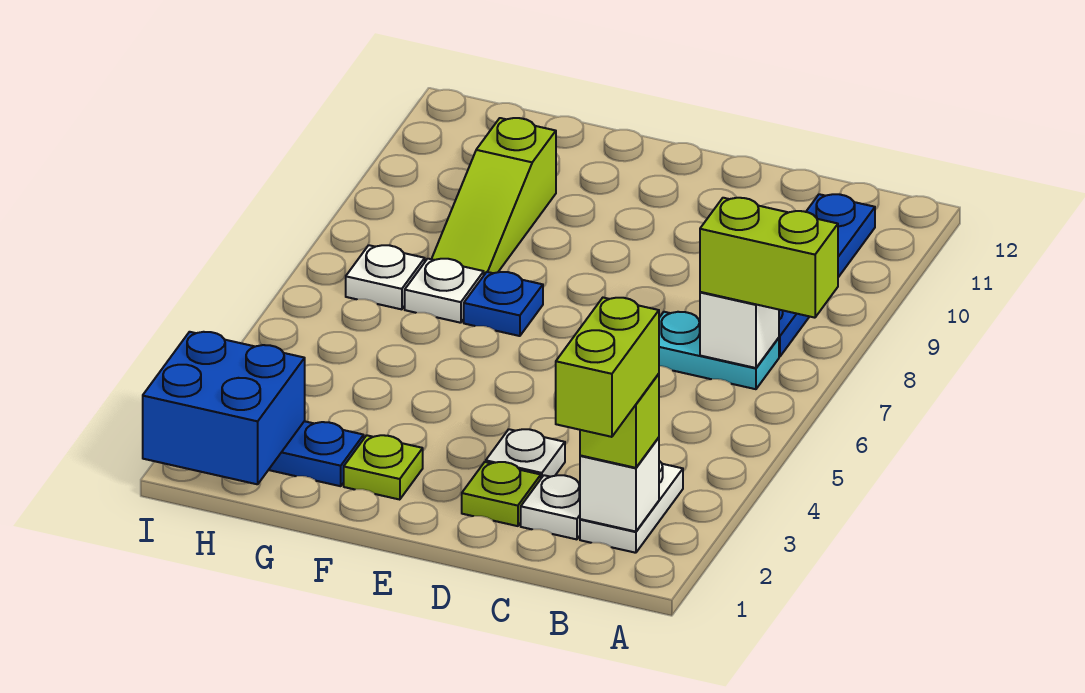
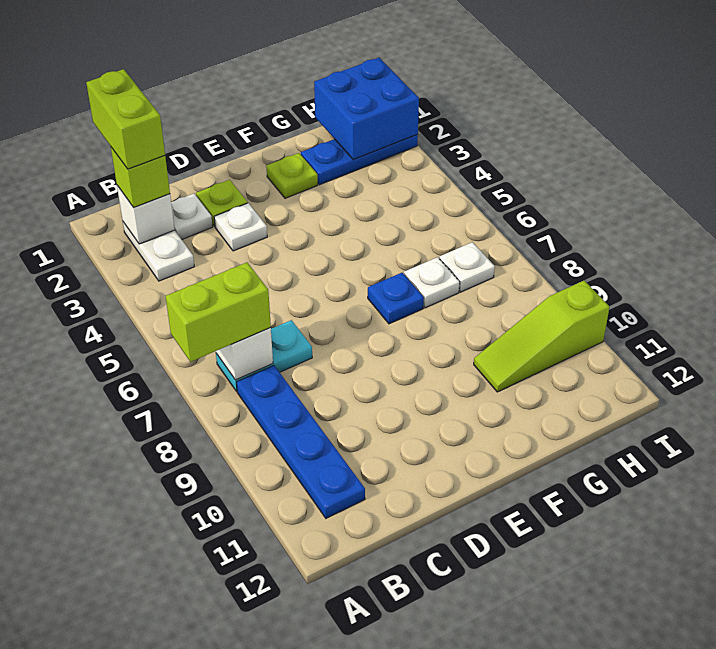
lime 1x3 slope [432,118,556,275] -> lime 1x3 slope turned to [474,281,609,392]

